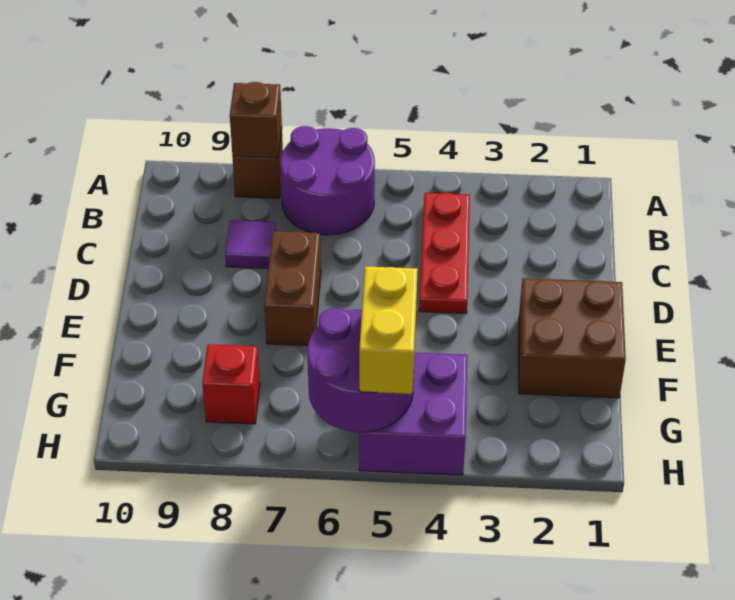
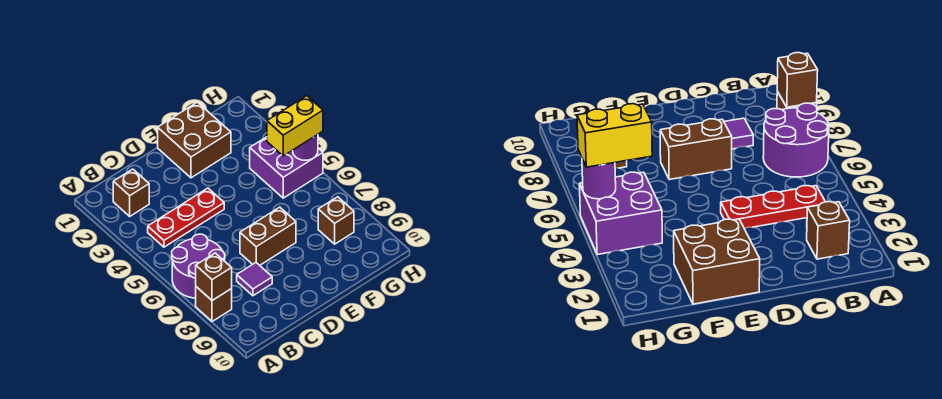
none -> brown 1x1 brick [113,169,149,216]
purple 2x2 round brick [307,308,414,432] -> purple 1x1 round brick [293,135,318,160]
red 1x1 brick [202,344,260,424] -> brown 1x1 brick [318,197,354,244]

